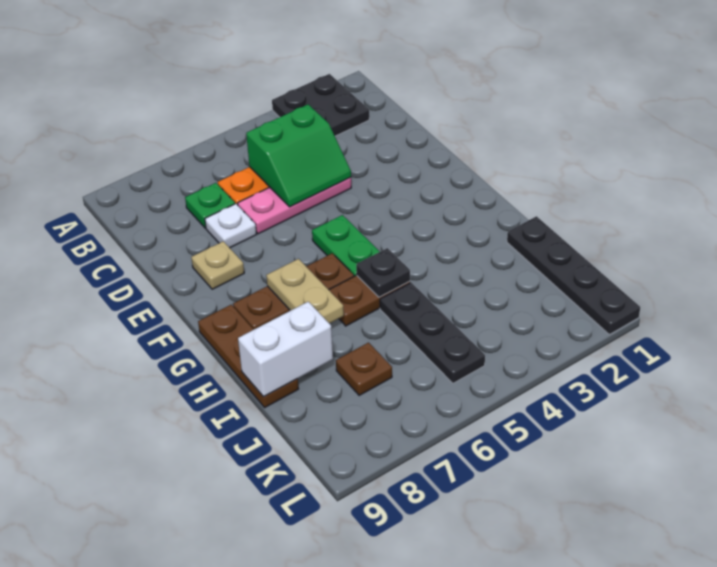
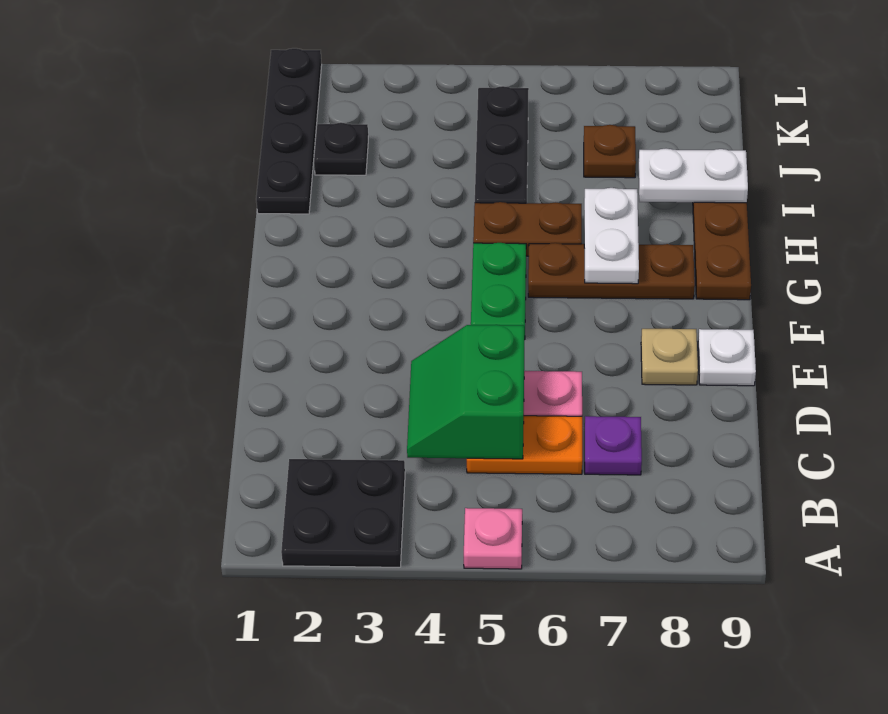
none -> pink 1x1 plate [464,508,522,569]
green 2x2 slope [246,105,351,207] -> green 2x2 slope turned to [407,325,524,459]
green 1x1 plate [185,183,235,228] -> purple 1x1 plate [585,416,642,475]
white 1x1 plate [205,204,256,248] -> white 1x1 plate moved to [698,329,756,386]
tan 1x2 plate [266,259,344,323] -> white 1x2 plate [584,188,639,284]
black 1x1 plate [356,248,410,297] -> black 1x1 plate moved to [314,123,368,175]
white 1x2 brick [238,302,333,397] -> white 1x2 plate [639,149,748,203]

